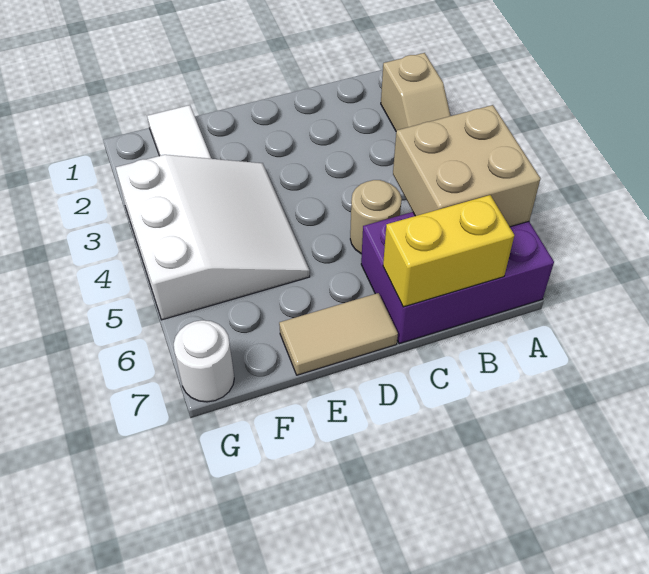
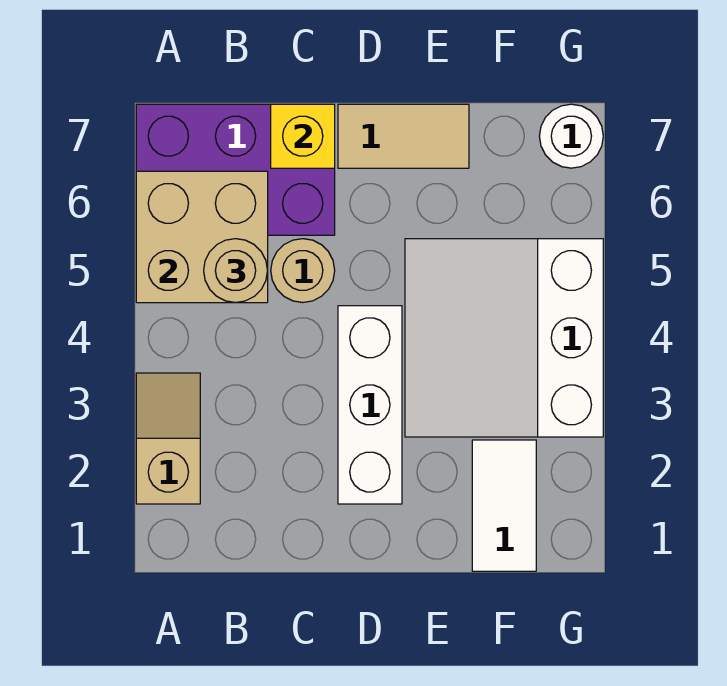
none -> tan 1x1 round brick [204,239,268,303]
yellow 1x2 brick [383,195,514,307] -> yellow 1x1 brick [271,104,335,168]
none -> white 1x3 brick [338,306,402,504]

